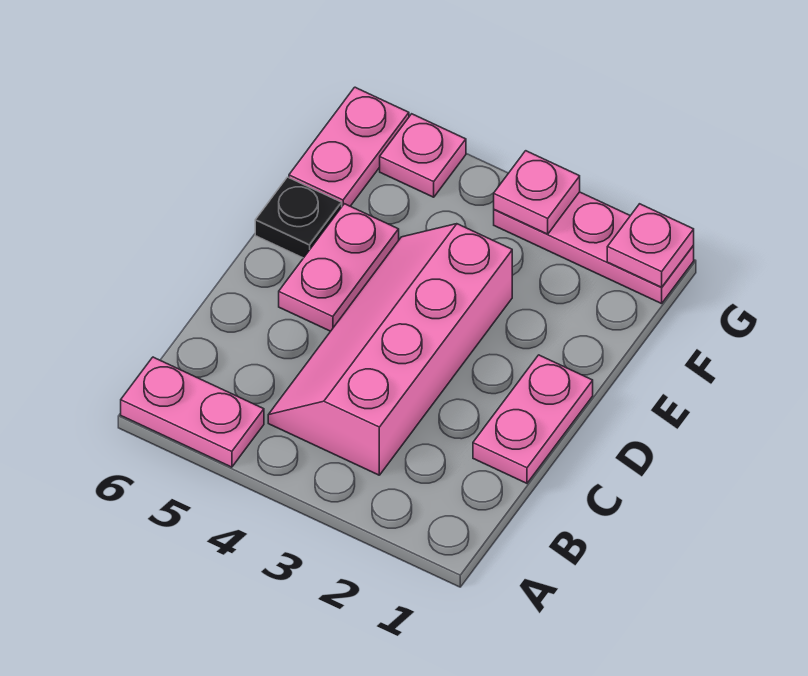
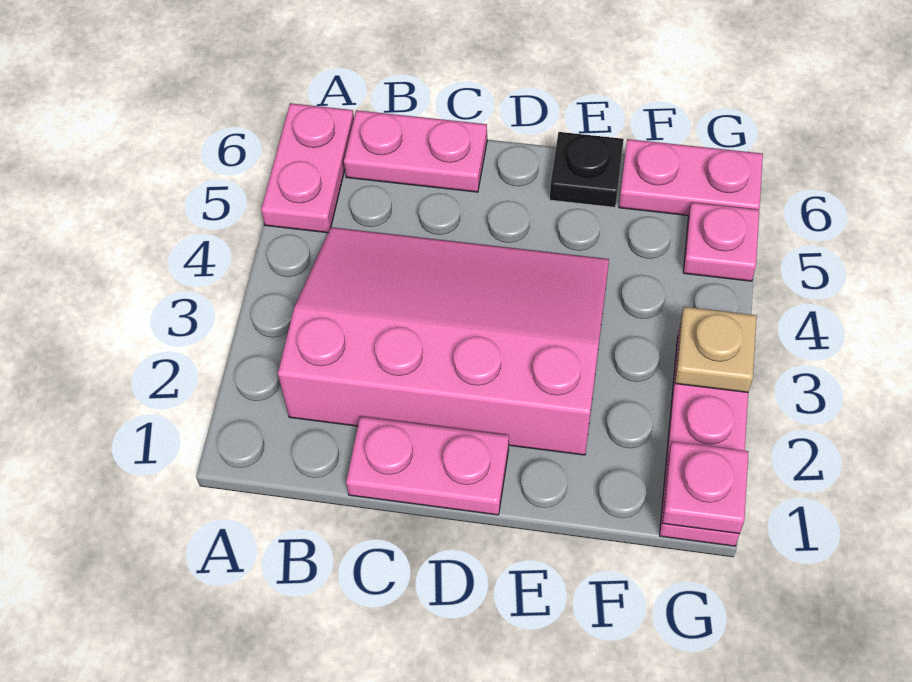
pink 2x4 slope [268,224,512,475] -> pink 3x4 slope [278,227,609,455]
pink 1x2 plate [279,204,399,331] -> pink 1x2 plate moved to [344,110,487,192]
pink 1x1 plate [494,151,580,234] -> tan 1x1 plate [675,307,757,392]

